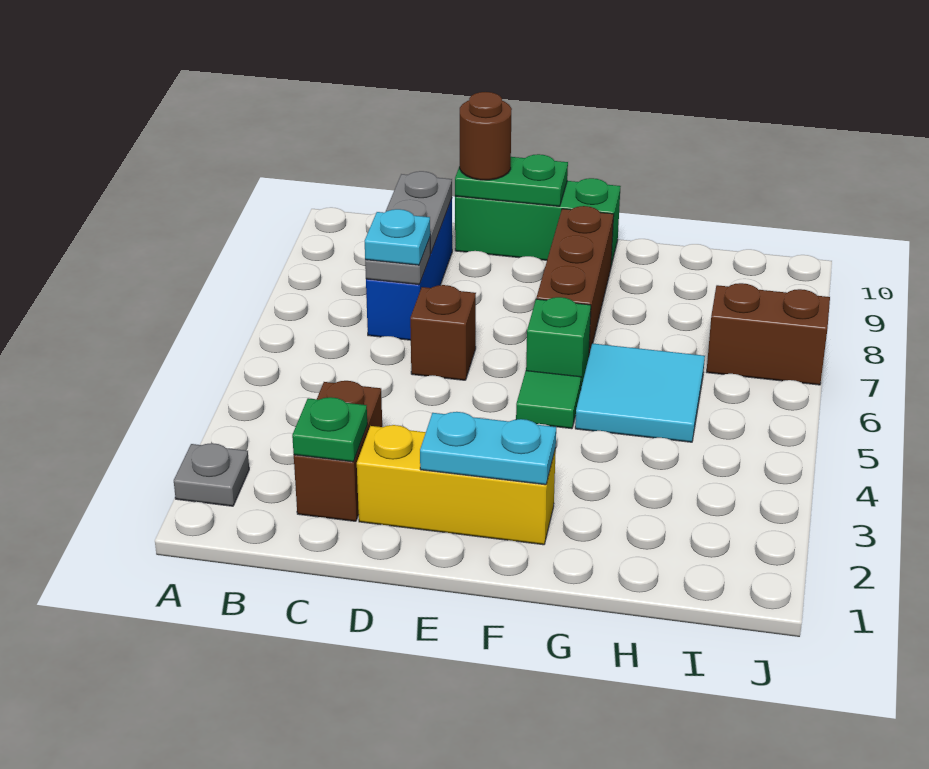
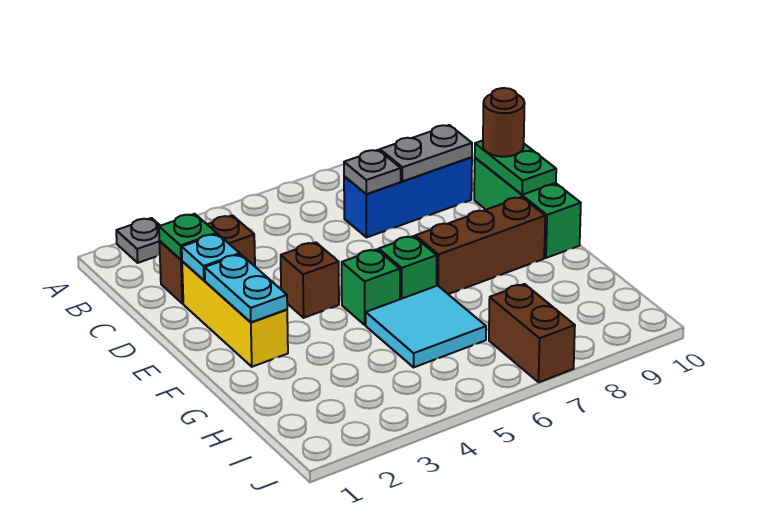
cyan 1x1 plate [365,209,430,265] -> cyan 1x1 plate moved to [182,234,240,280]
brown 1x1 brick [410,285,476,380] -> brown 1x1 brick moved to [281,242,339,318]
green 1x1 tile [516,371,581,429] -> green 1x1 brick [342,249,400,325]

